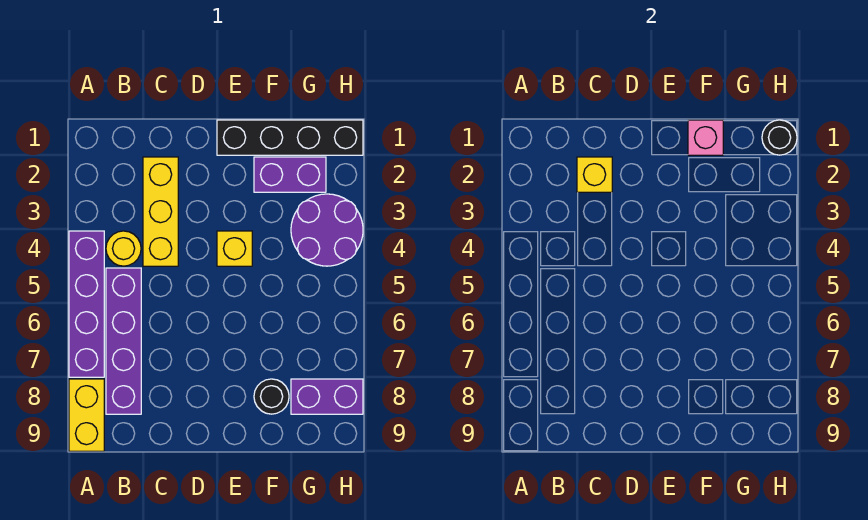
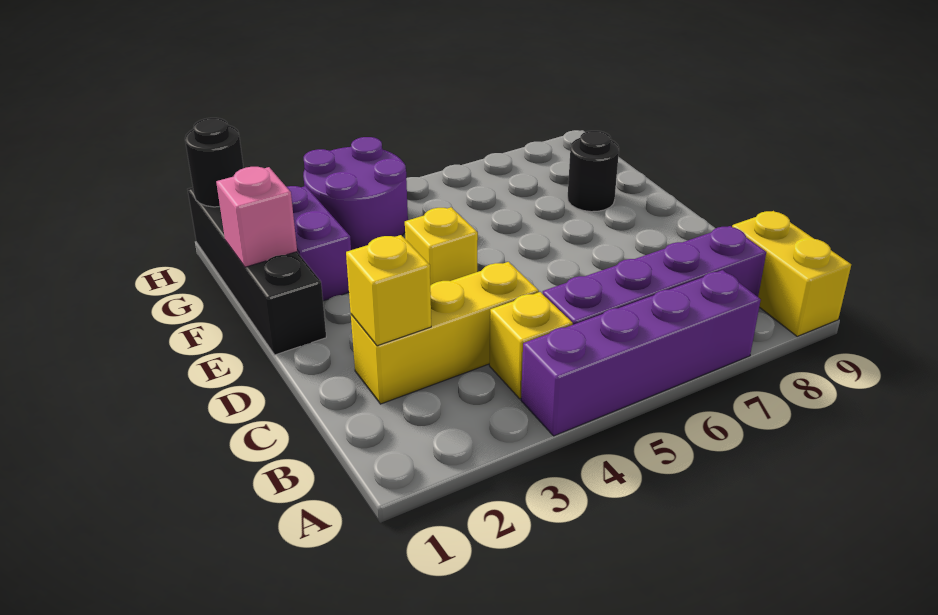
yellow 1x2 brick [69,379,104,451] -> yellow 1x2 brick turned to [732,211,851,337]
yellow 1x1 round brick [106,231,141,266] -> yellow 1x1 brick [489,292,573,399]
purple 1x2 brick [291,379,363,414] -> none

